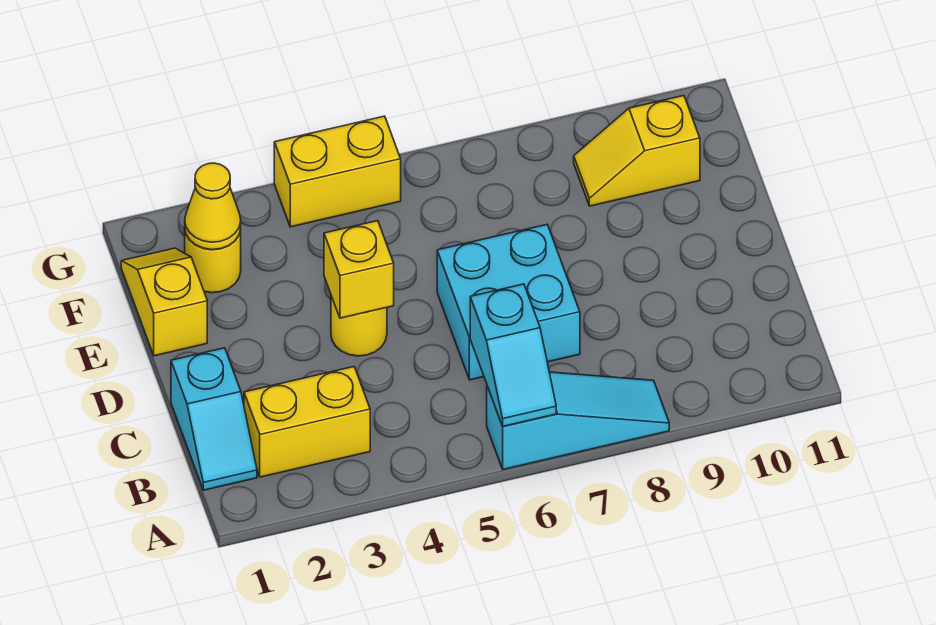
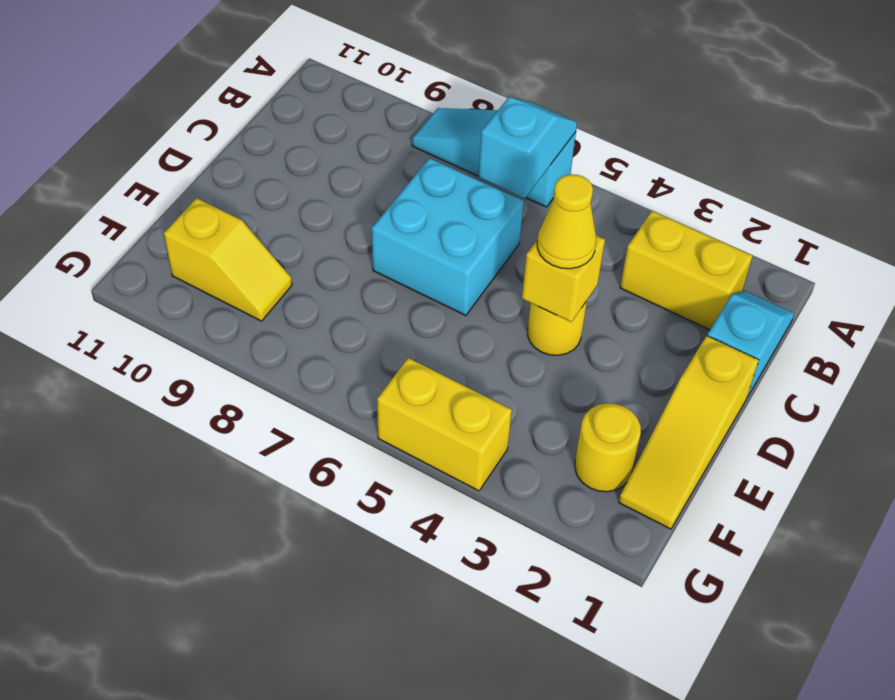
yellow 1x2 slope [121,248,207,356] -> yellow 1x3 slope [619,336,759,529]
yellow 1x1 cone [185,163,241,250] -> yellow 1x1 cone moved to [537,174,596,269]

